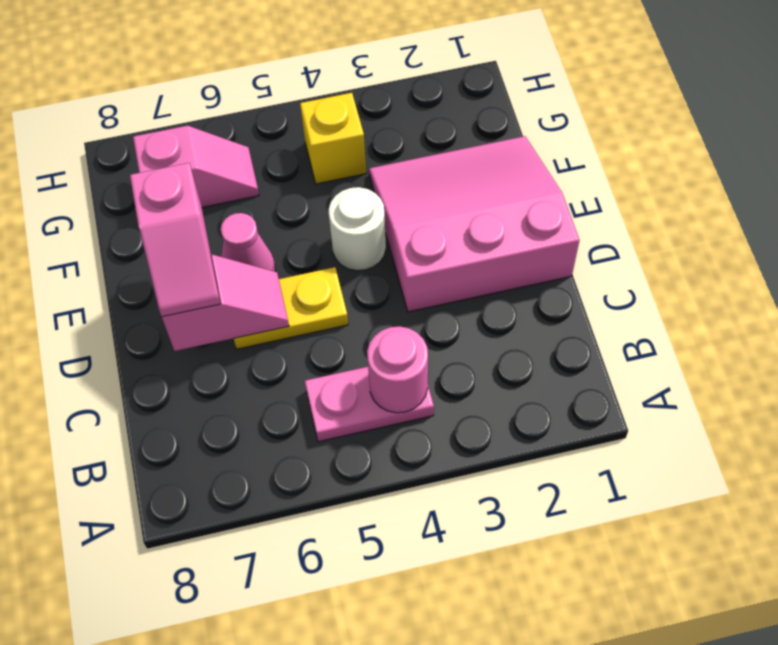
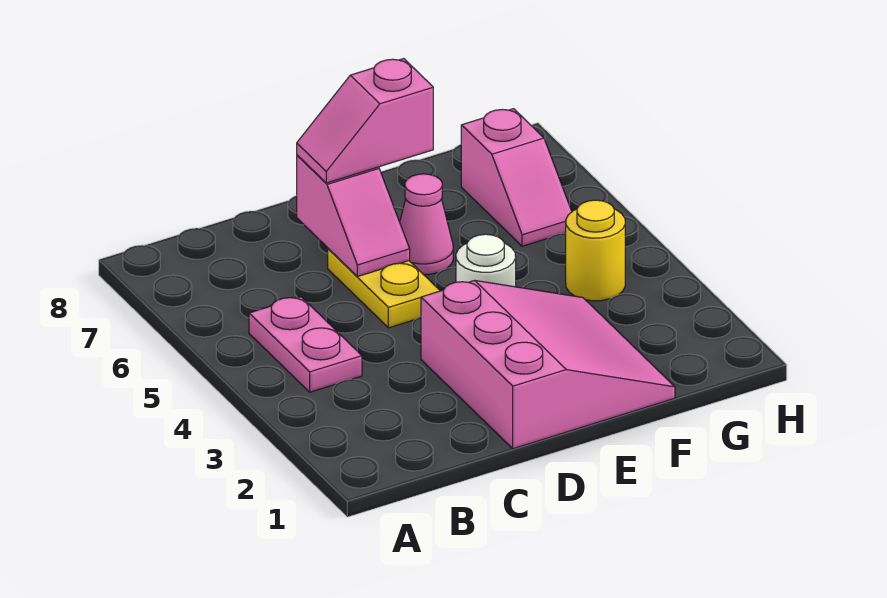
pink 1x1 round brick [367,326,428,413] -> none
yellow 1x1 brick [300,93,366,184] -> yellow 1x1 round brick [566,200,625,301]

